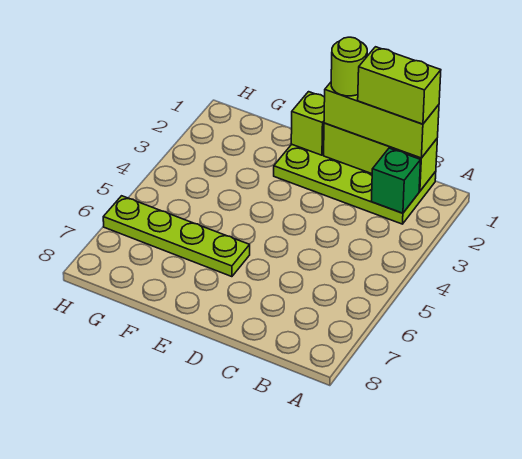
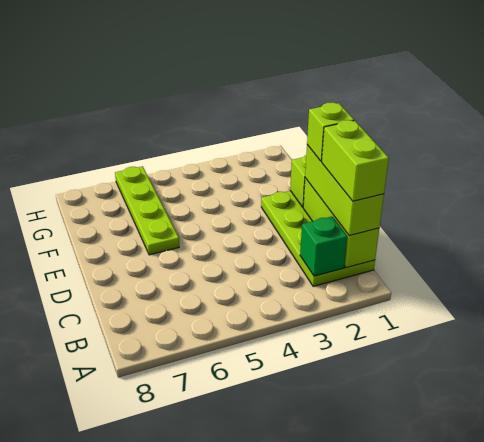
lime 1x1 round brick [331,37,367,96] -> lime 1x1 brick [307,102,354,161]

